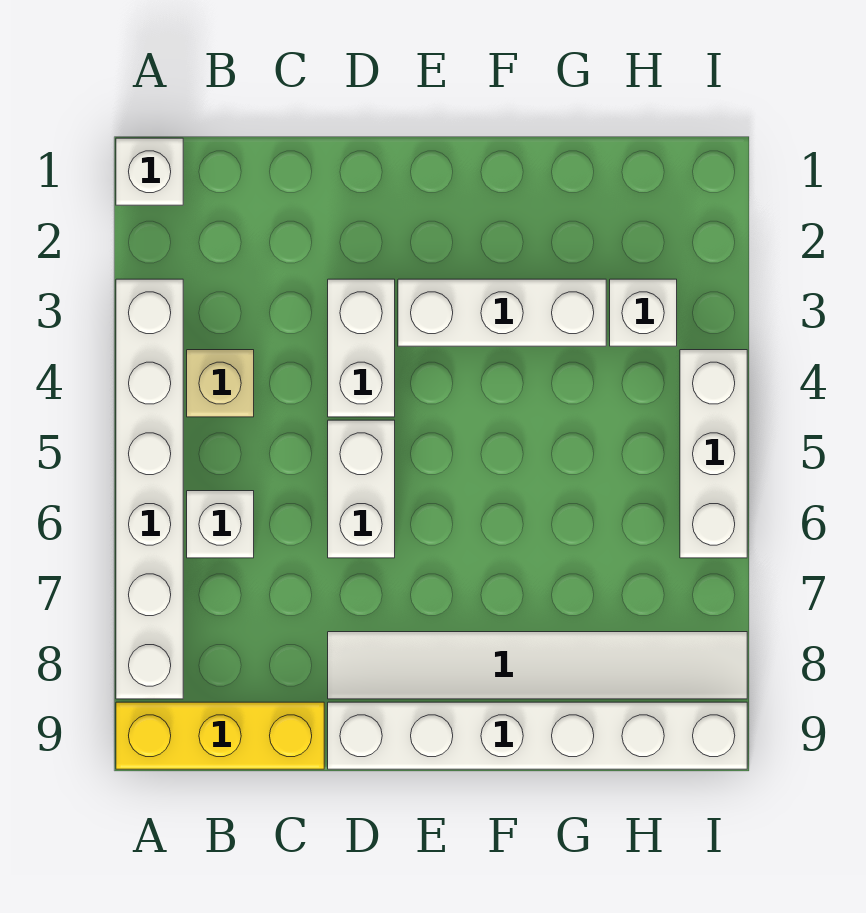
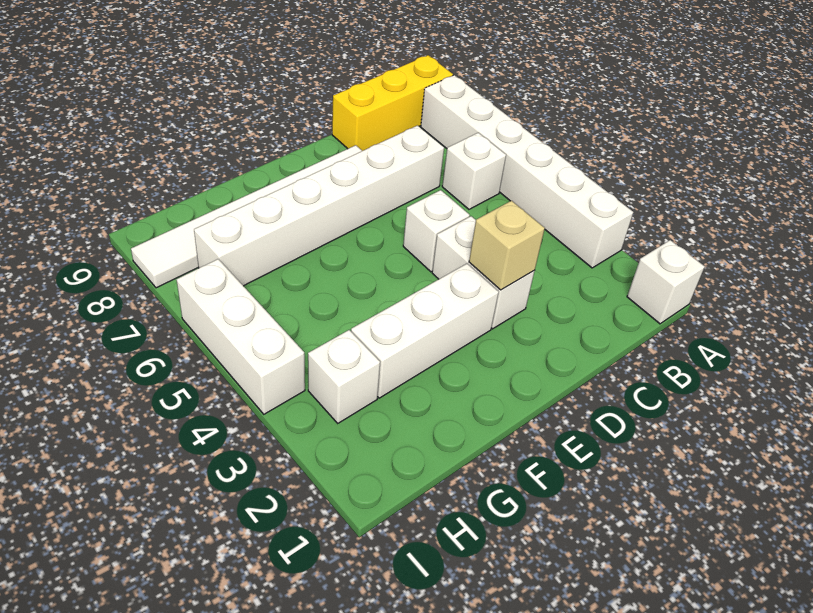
tan 1x1 brick [187,350,254,417] -> tan 1x1 brick moved to [469,201,545,290]
white 1x2 brick [328,420,395,558] -> white 1x1 brick [403,190,470,272]
white 1x6 brick [328,702,747,769] -> white 1x6 brick moved to [194,126,444,286]

